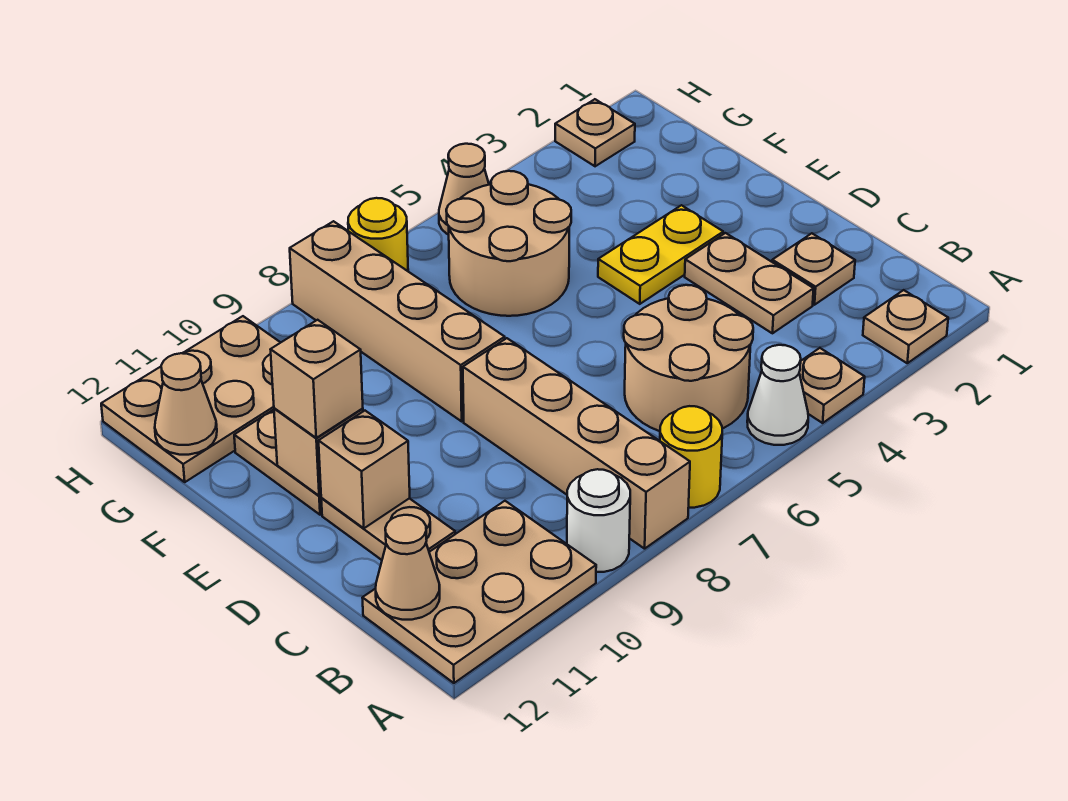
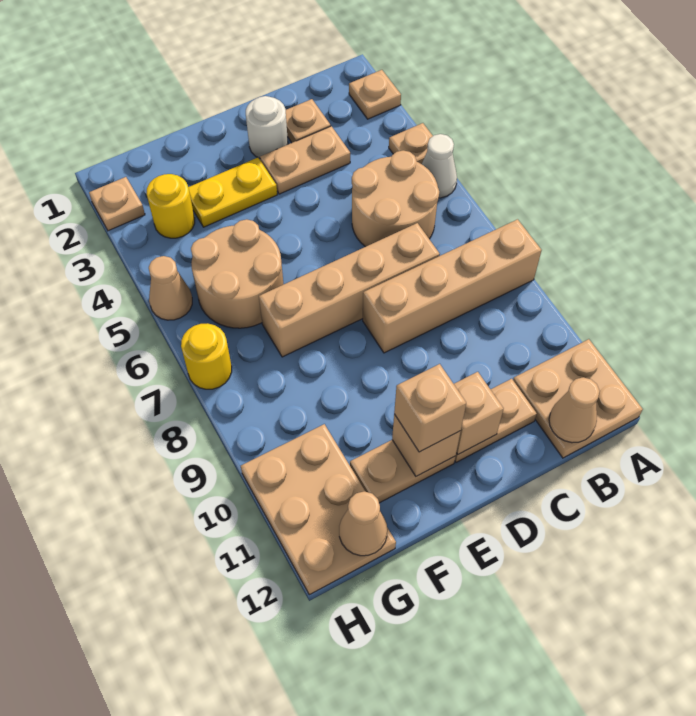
yellow 1x1 round brick [660,406,722,508] -> yellow 1x1 round brick moved to [147,174,195,238]
white 1x1 round brick [567,469,630,572] -> white 1x1 round brick moved to [246,96,288,158]
tan 2x3 plate [363,501,596,683] -> tan 2x2 plate [513,339,643,458]
yellow 1x2 plate [598,205,723,304] -> yellow 1x2 plate turned to [188,157,277,227]
tan 1x4 brick [290,221,505,421] -> tan 1x4 brick moved to [259,223,440,357]

